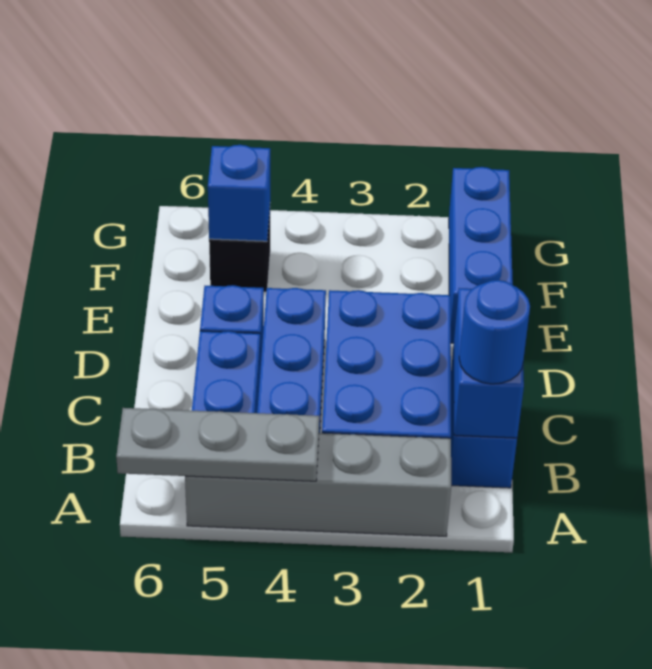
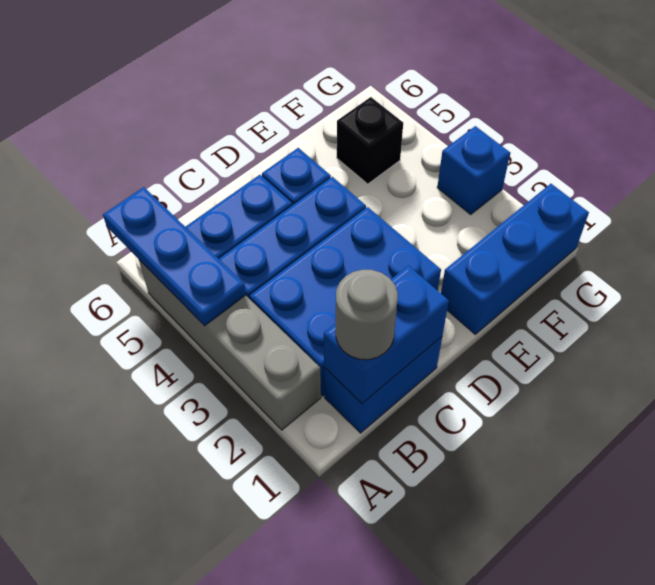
grey 1x3 plate [116,408,319,481] -> blue 1x3 plate [103,187,246,326]
blue 1x1 round brick [459,280,530,384] -> grey 1x1 round brick [336,270,398,360]
blue 1x1 brick [208,145,270,241] -> blue 1x1 brick moved to [437,126,510,215]

